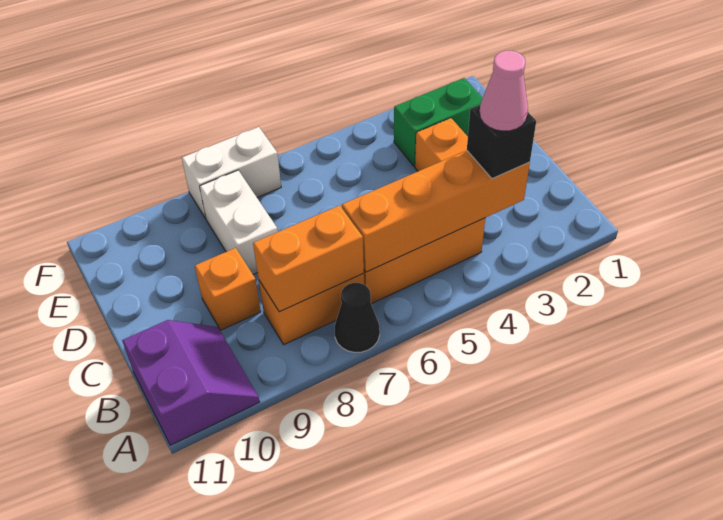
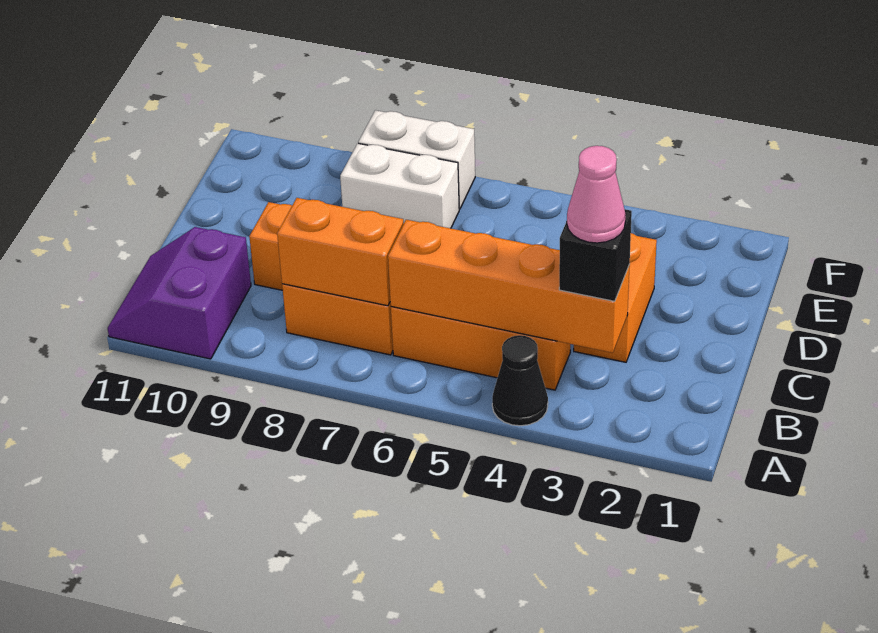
black 1x1 cone [335,283,380,352] -> black 1x1 cone moved to [492,335,548,426]
purple 2x2 slope [122,320,259,445] -> purple 2x2 slope turned to [108,227,251,359]
white 1x2 brick [200,170,278,274] -> white 1x2 brick turned to [340,143,459,228]
green 1x2 brick [394,78,482,166] -> none

